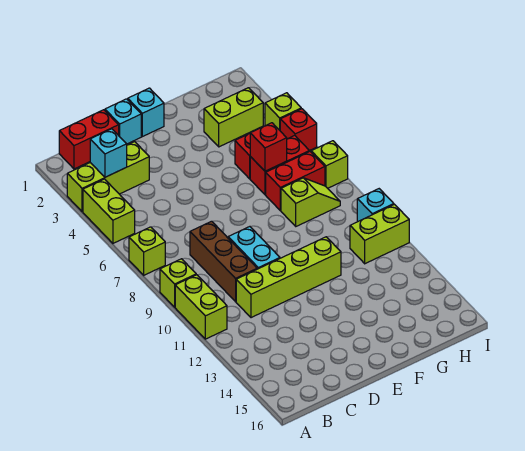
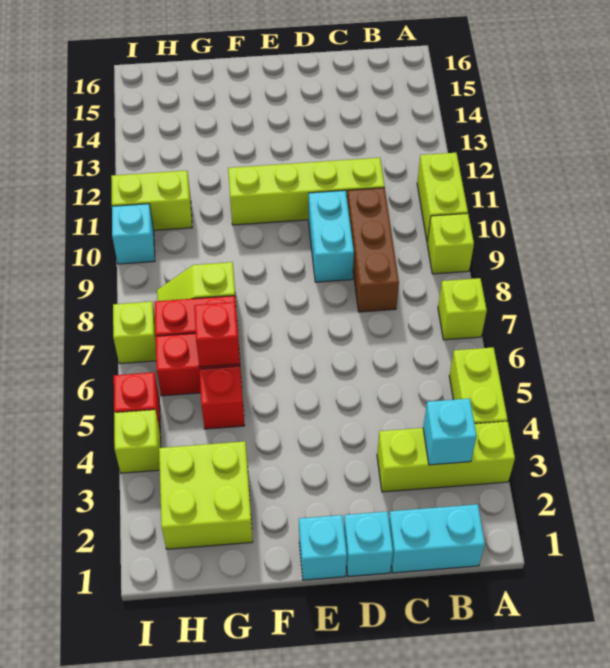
red 1x2 brick [59,110,119,169] -> cyan 1x2 brick [389,504,485,573]
lime 1x2 brick [204,88,263,147] -> lime 2x2 brick [159,441,253,549]

